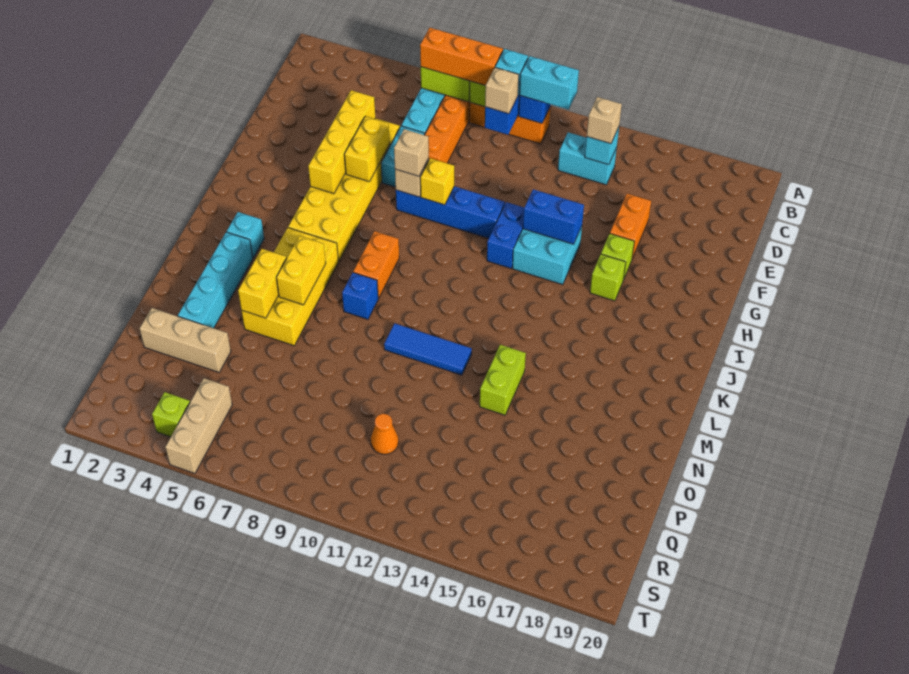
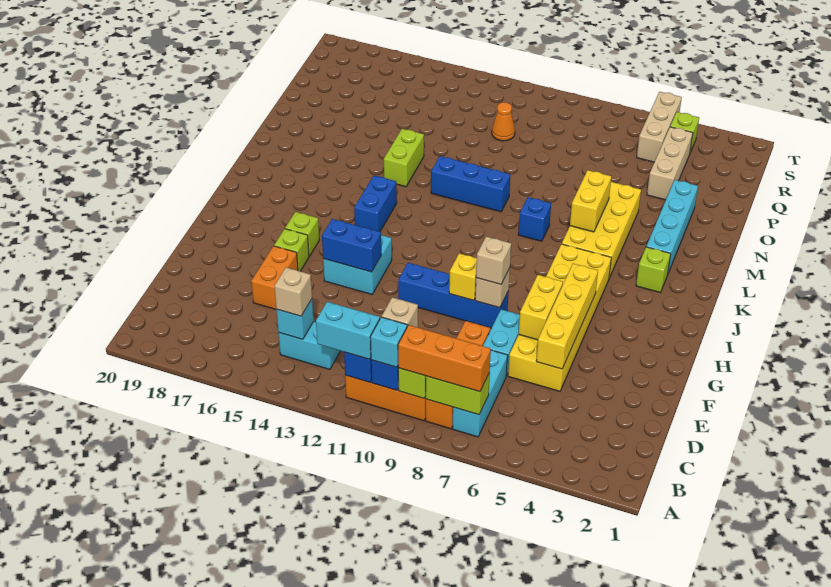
blue 1x2 brick [487,202,524,268] -> blue 1x2 brick moved to [354,176,397,232]
orange 1x2 brick [353,231,399,298] -> none
cyan 1x1 brick [227,212,264,258] -> lime 1x1 brick [636,247,671,292]
yellow 1x2 brick [238,249,287,318] -> none
blue 1x3 tile [384,323,472,375] -> blue 1x3 brick [431,156,510,212]
tan 1x3 brick [139,308,231,372] -> tan 1x3 brick turned to [647,127,693,200]

